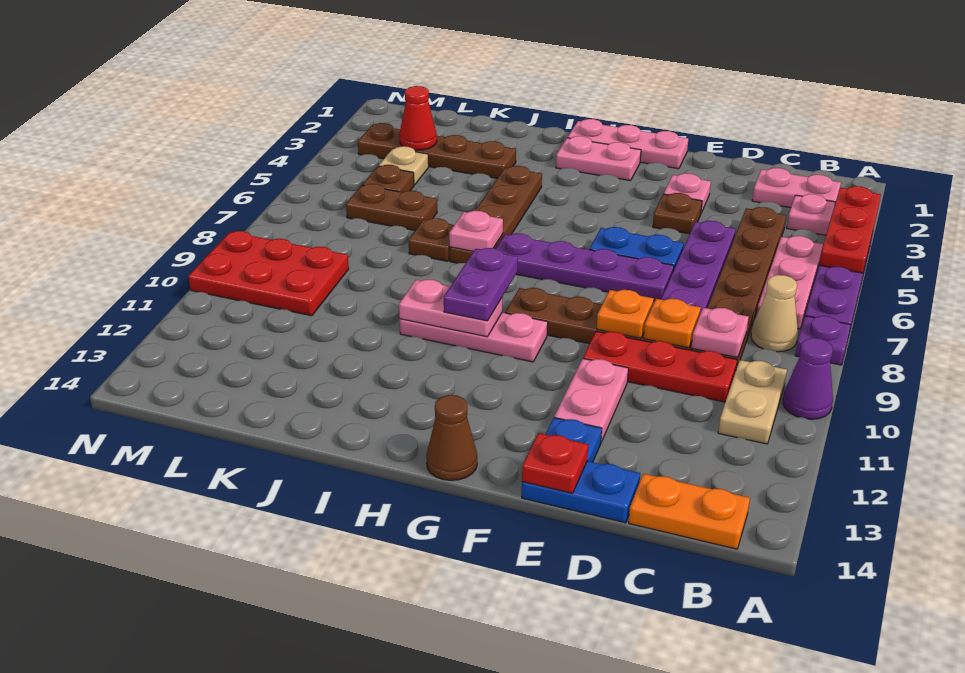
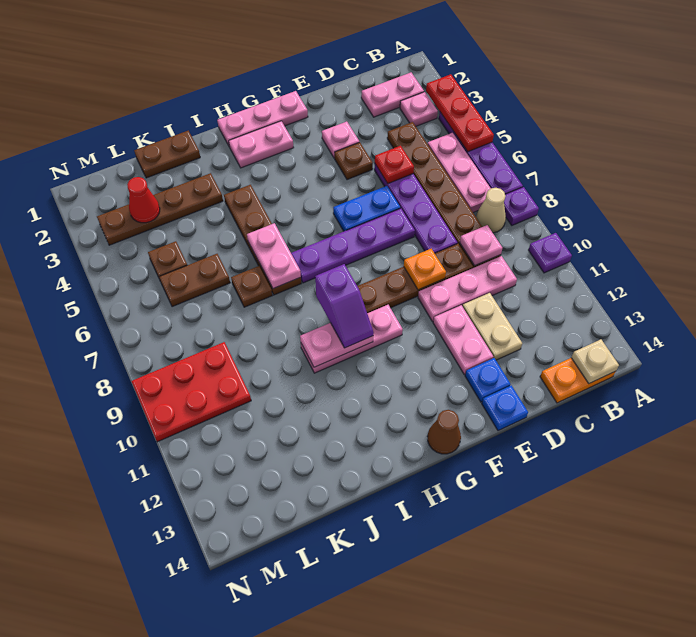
purple 1x1 cone [783,338,833,419] -> purple 1x1 plate [529,233,572,273]
tan 1x2 plate [718,360,787,444] -> tan 1x2 plate moved to [462,293,522,360]
red 1x3 plate [583,331,737,402] -> pink 1x3 plate [418,256,517,322]
orange 1x1 plate [644,299,701,348] -> none
blue 1x2 plate [522,461,640,523] -> blue 1x1 plate [482,385,528,431]
red 1x1 plate [522,433,588,493] -> red 1x1 plate moved to [375,146,414,184]
purple 1x2 plate [444,248,518,321] -> purple 1x2 slope [315,264,374,348]
pink 1x1 plate [449,211,503,251] -> pink 1x2 plate [247,223,301,289]
none -> brown 1x2 plate [134,131,200,178]
tan 1x1 plate [379,146,429,185] -> tan 1x1 plate moved to [571,339,619,383]

